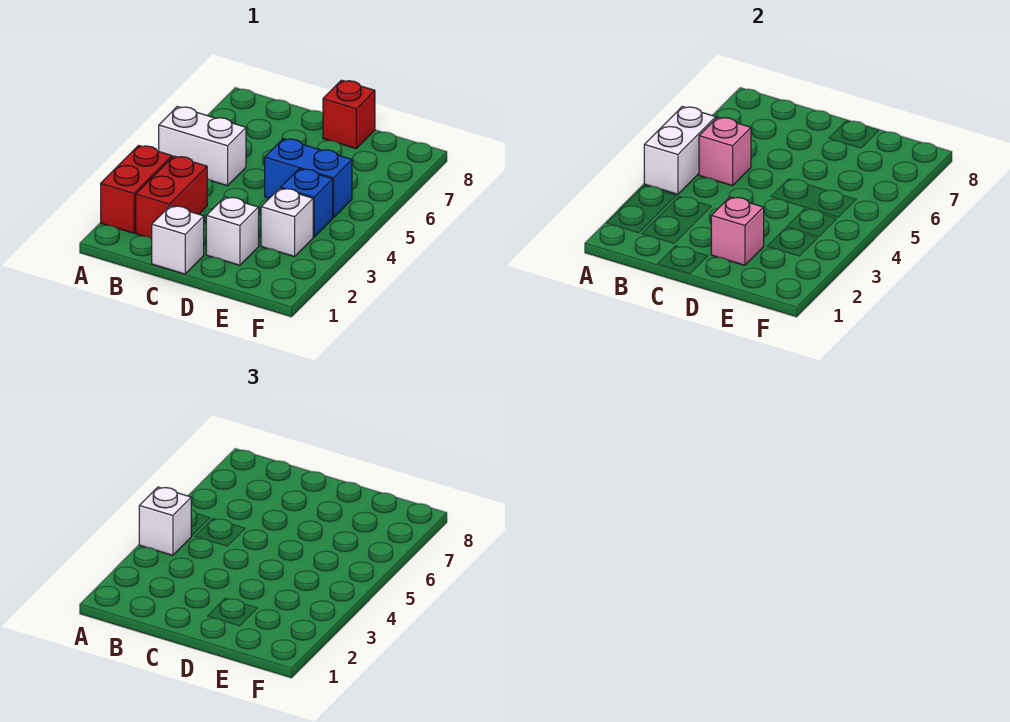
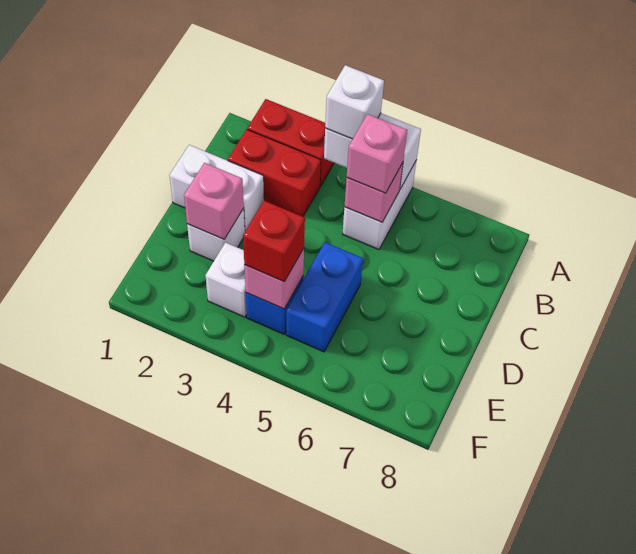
none -> pink 1x1 brick [347,114,407,193]
white 1x1 brick [152,206,204,274] -> white 1x2 brick [170,145,264,231]
red 1x1 brick [323,80,375,149] -> red 1x1 brick moved to [243,201,305,281]
none -> pink 1x1 brick [244,248,304,309]

